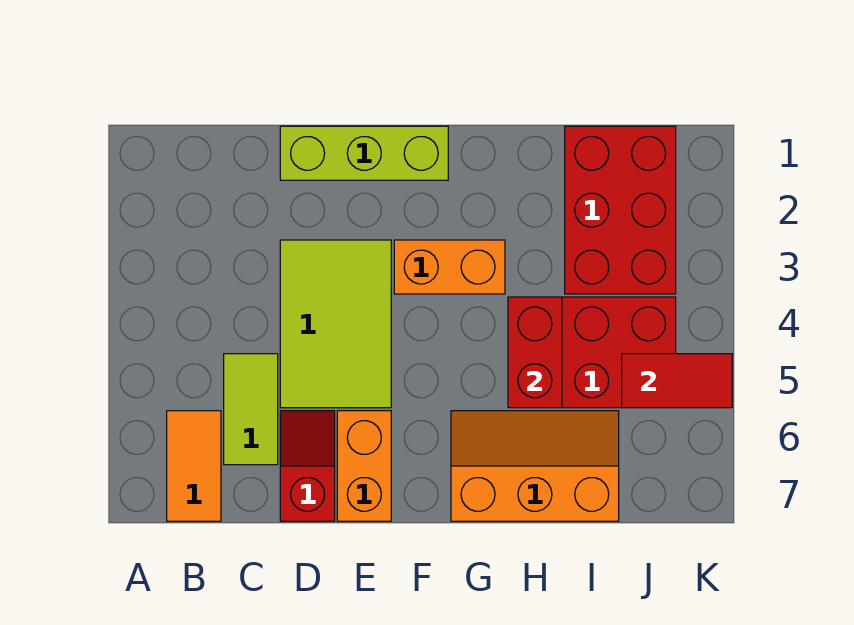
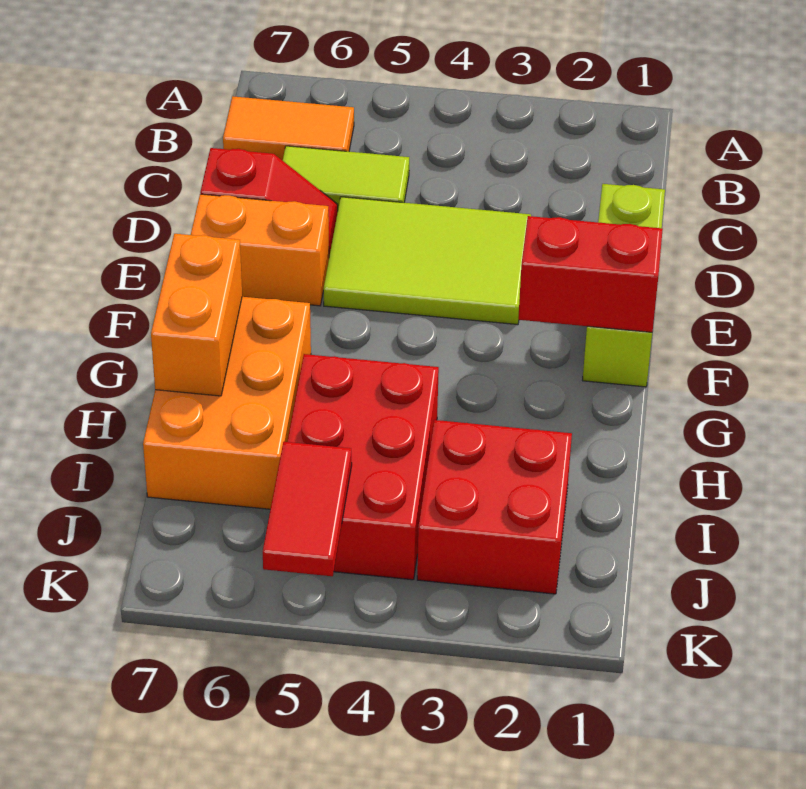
orange 1x2 brick [394,240,505,294] -> orange 1x2 brick moved to [151,234,242,396]
orange 2x3 slope [451,411,619,521] -> orange 2x3 brick [143,297,311,509]
red 1x2 brick [508,297,562,408] -> red 1x2 brick moved to [518,216,663,332]
red 2x3 brick [565,126,676,294] -> red 2x2 brick [417,420,572,594]

